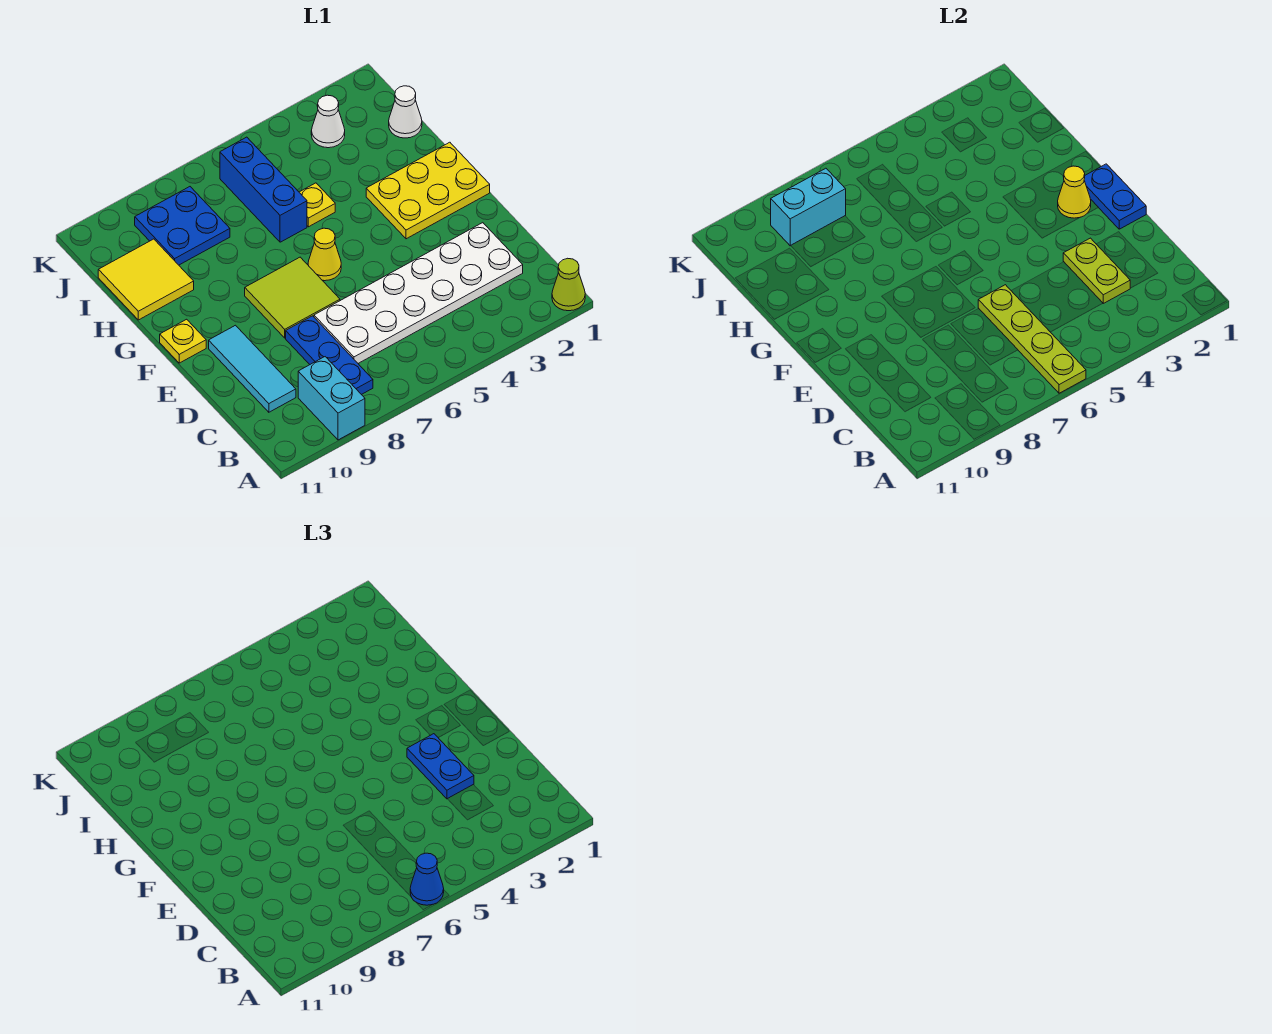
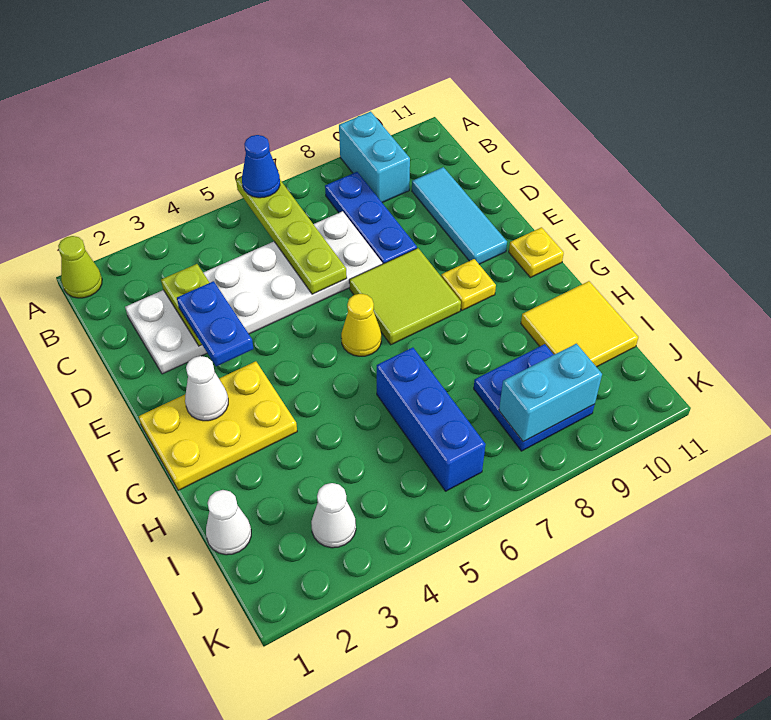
blue 1x2 plate [1084,164,1146,229] -> none
yellow 1x1 cone [1058,166,1091,218] -> white 1x1 cone [185,356,228,421]
yellow 1x1 plate [299,183,335,227] -> yellow 1x1 plate moved to [441,259,496,310]

